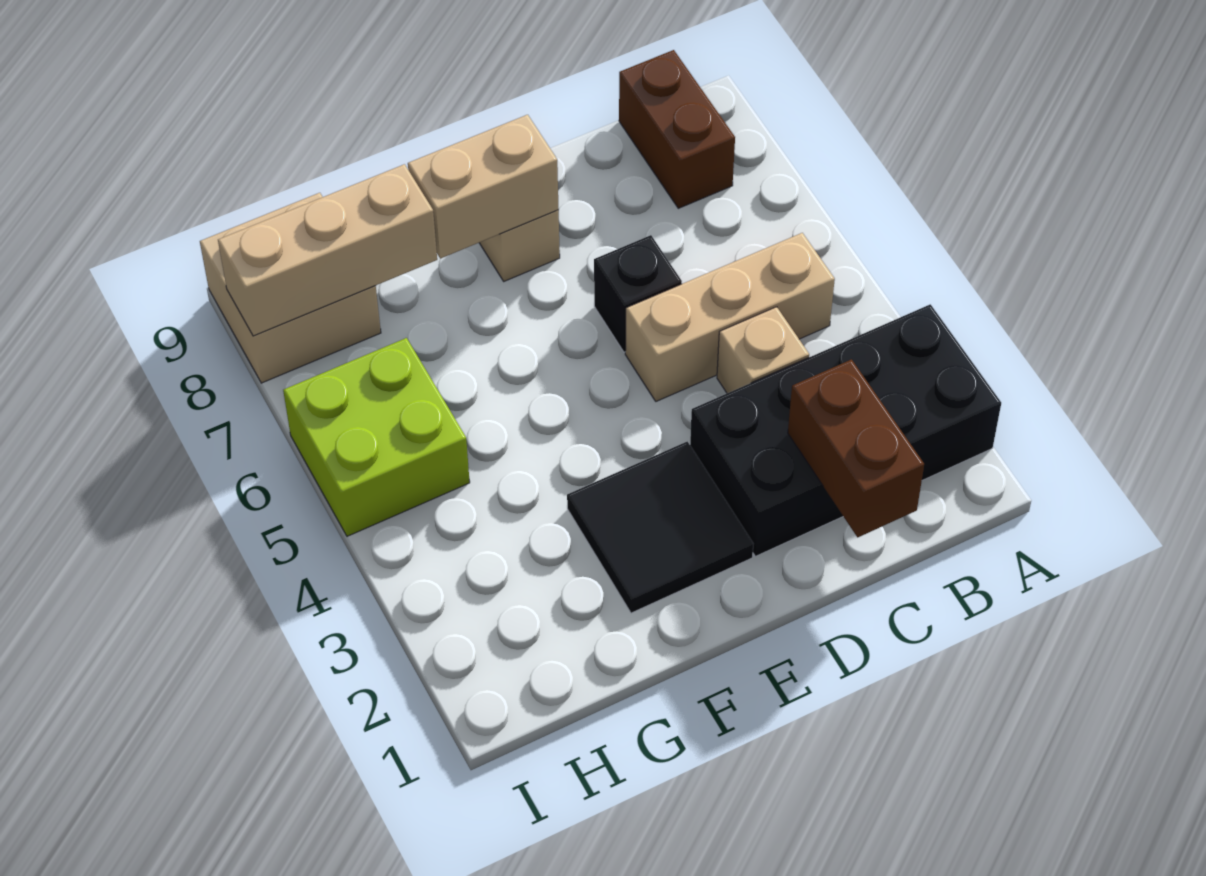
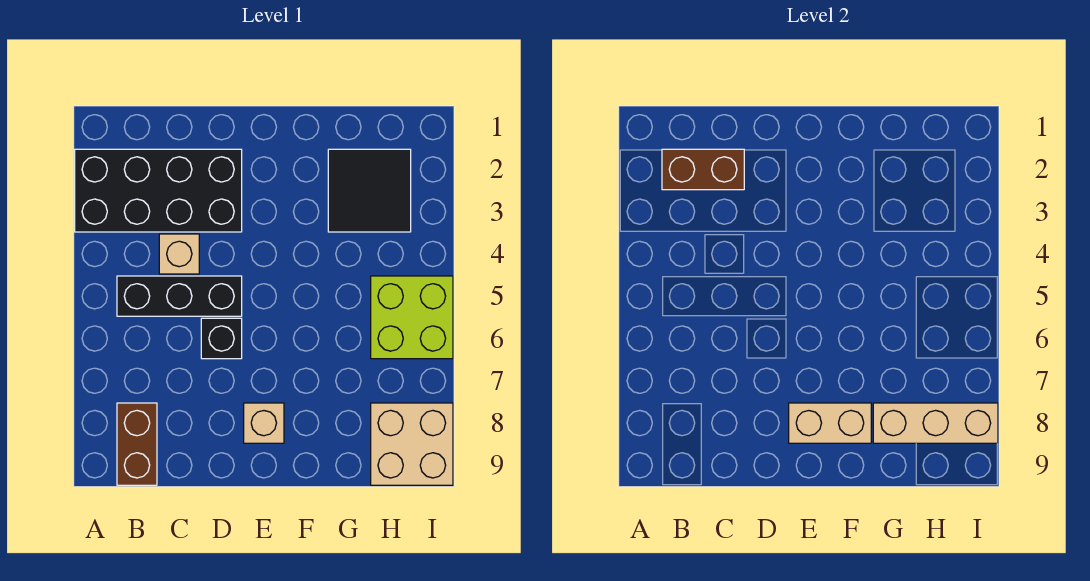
tan 1x3 brick [625,233,835,401] -> black 1x3 brick [117,276,242,316]
brown 1x2 brick [788,359,924,537] -> brown 1x2 brick turned to [662,149,744,190]
black 2x2 tile [567,442,753,613] -> black 2x2 tile moved to [328,149,411,232]

